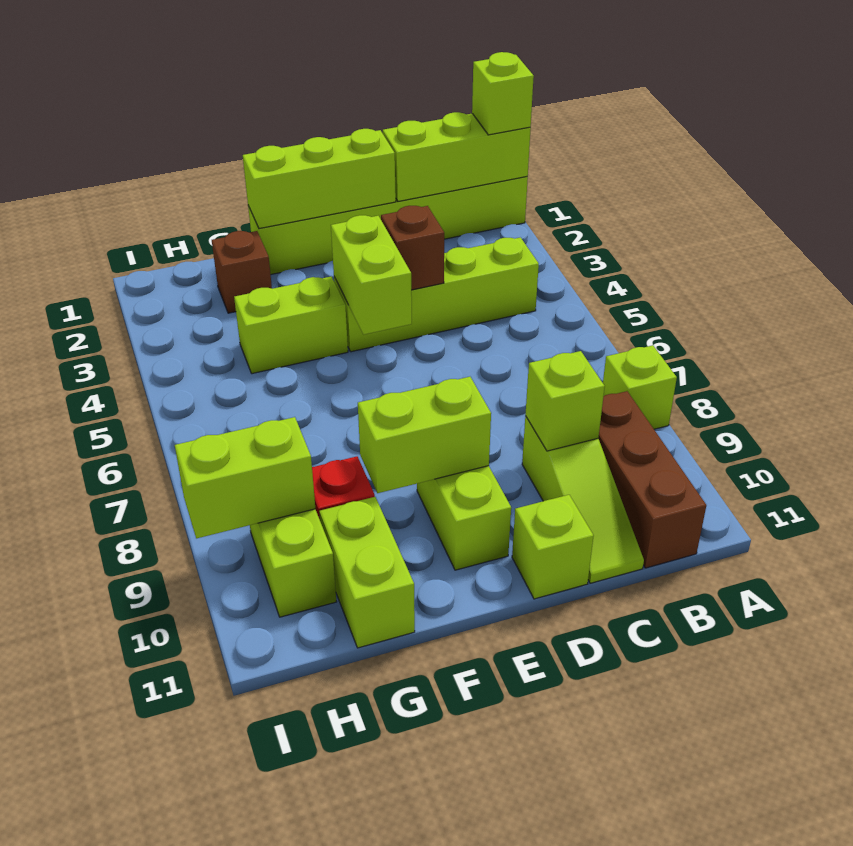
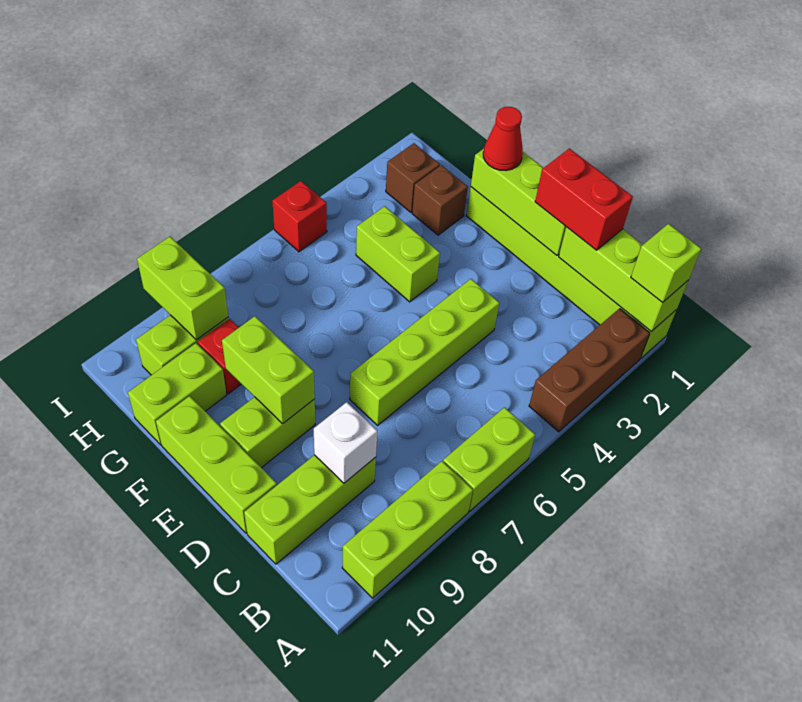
lime 1x1 brick [603,345,677,429] -> lime 1x3 brick [342,461,473,598]
lime 1x4 brick [334,237,539,352] -> lime 1x4 brick turned to [350,279,499,425]
brown 1x3 brick [598,391,706,568] -> brown 1x3 brick moved to [529,309,650,432]
none -> red 1x2 brick [535,149,633,250]
lime 1x3 slope [522,416,644,583] -> lime 1x3 brick [244,455,376,564]
lime 1x1 brick [525,351,605,451] -> white 1x1 brick [314,402,377,483]
brown 1x1 brick [381,206,444,290] -> brown 1x1 brick moved to [386,143,440,212]
lime 1x1 brick [512,495,594,599] -> lime 1x3 brick [156,396,277,533]
lime 1x2 brick [331,215,412,335] -> lime 1x2 brick moved to [443,407,535,511]
none -> red 1x1 cone [483,107,523,170]
none -> red 1x1 brick [272,181,327,252]

